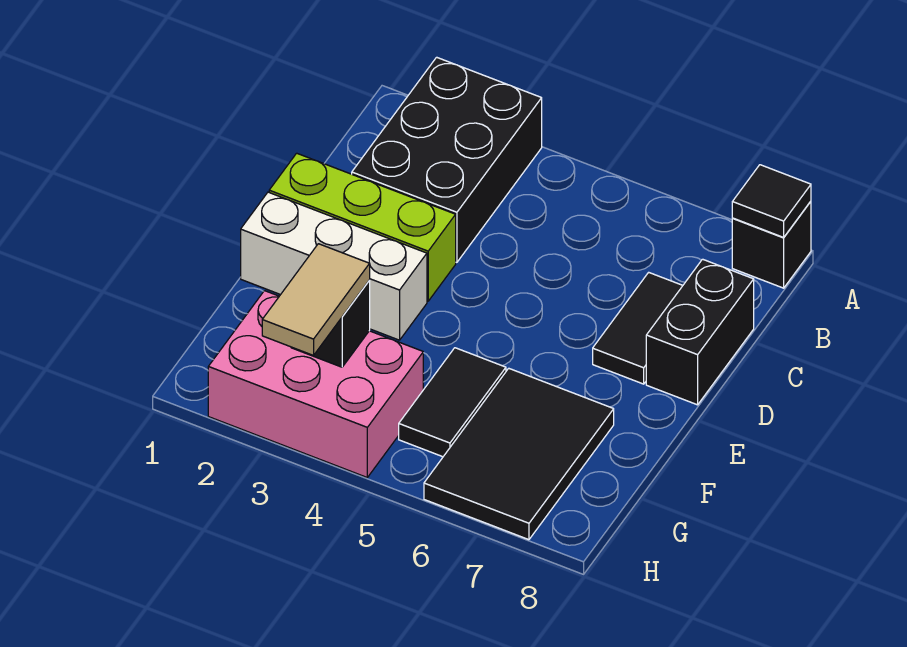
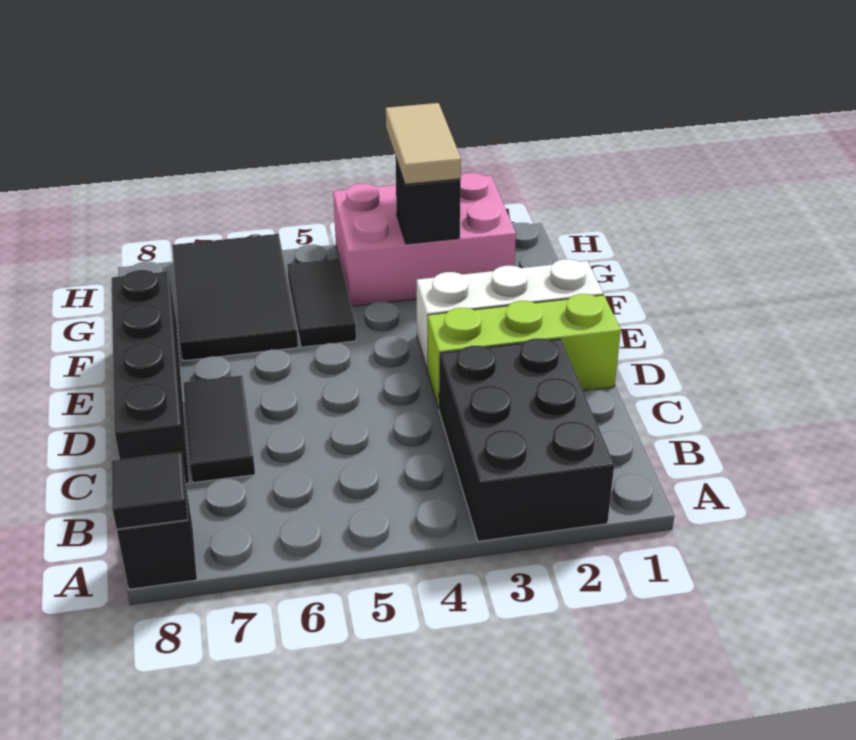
black 1x2 brick [646,259,754,405] -> black 1x4 brick [111,270,189,484]

